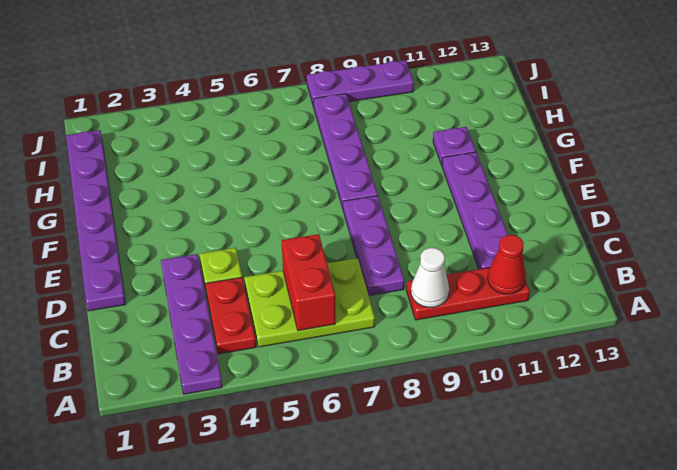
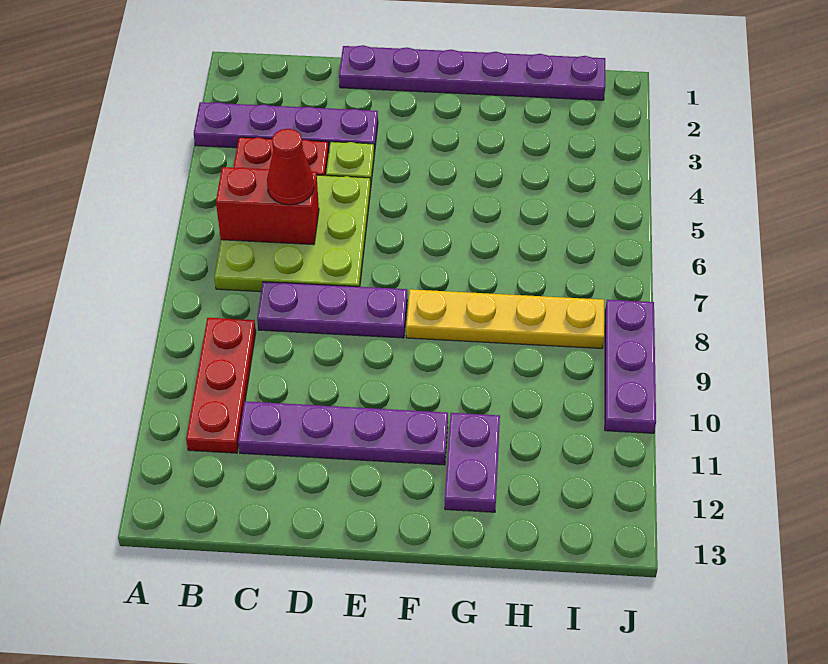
lime 2x3 plate [244,258,375,347] -> lime 3x3 plate [214,175,371,292]
white 1x1 cone [411,248,449,307] -> none
red 1x1 cone [488,235,526,294] -> red 1x1 cone moved to [267,129,314,205]
purple 1x4 plate [314,94,378,208] -> yellow 1x4 plate [406,289,604,348]
purple 1x1 plate [433,127,476,165] -> purple 1x2 plate [445,413,500,512]

